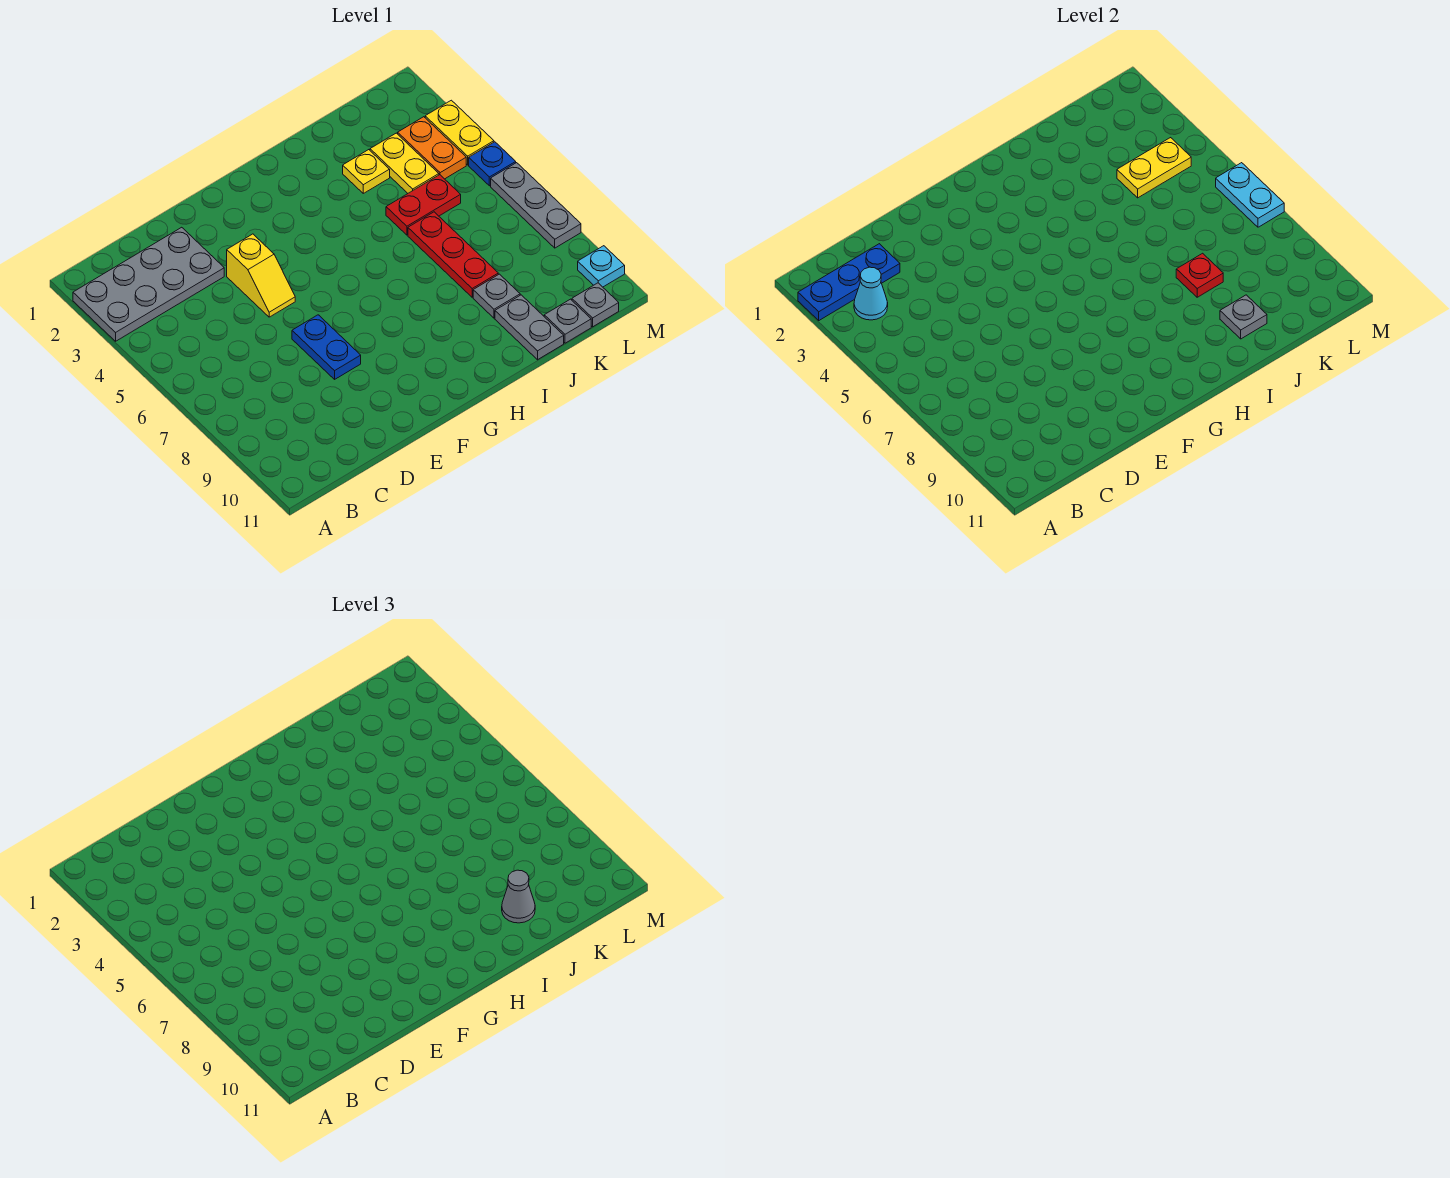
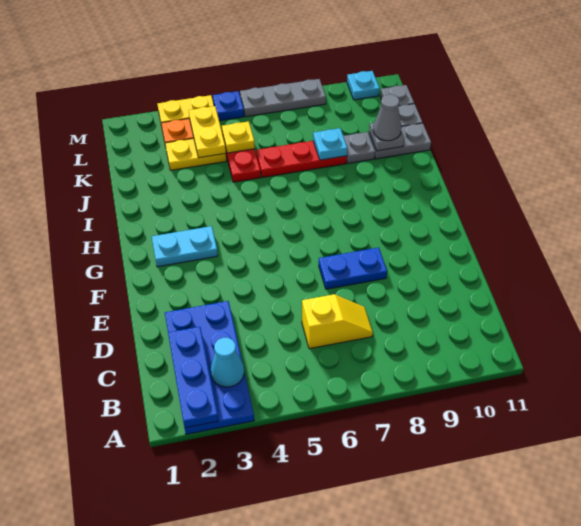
grey 2x4 plate [73,227,224,341] -> blue 2x4 plate [165,301,254,434]
yellow 1x2 slope [227,234,295,317] -> yellow 1x2 slope moved to [302,294,373,349]
yellow 1x1 plate [343,150,390,193] -> yellow 1x1 plate moved to [222,121,255,153]
red 1x1 plate [1176,253,1223,297] -> cyan 1x1 plate [313,128,347,160]
cyan 1x2 plate [1216,163,1284,227] -> cyan 1x2 plate moved to [152,226,218,267]

